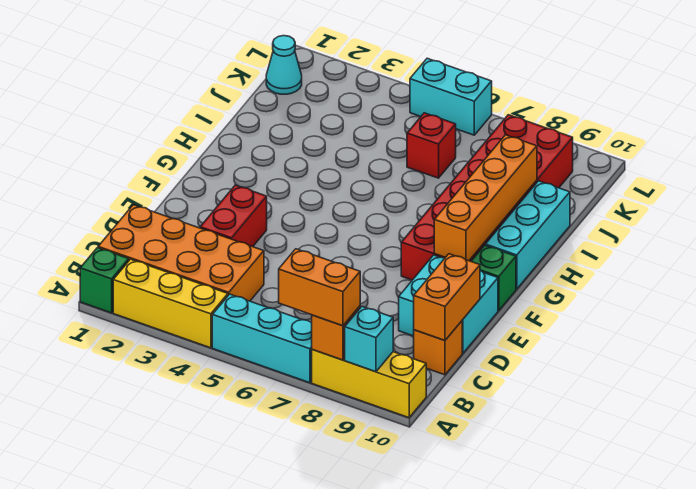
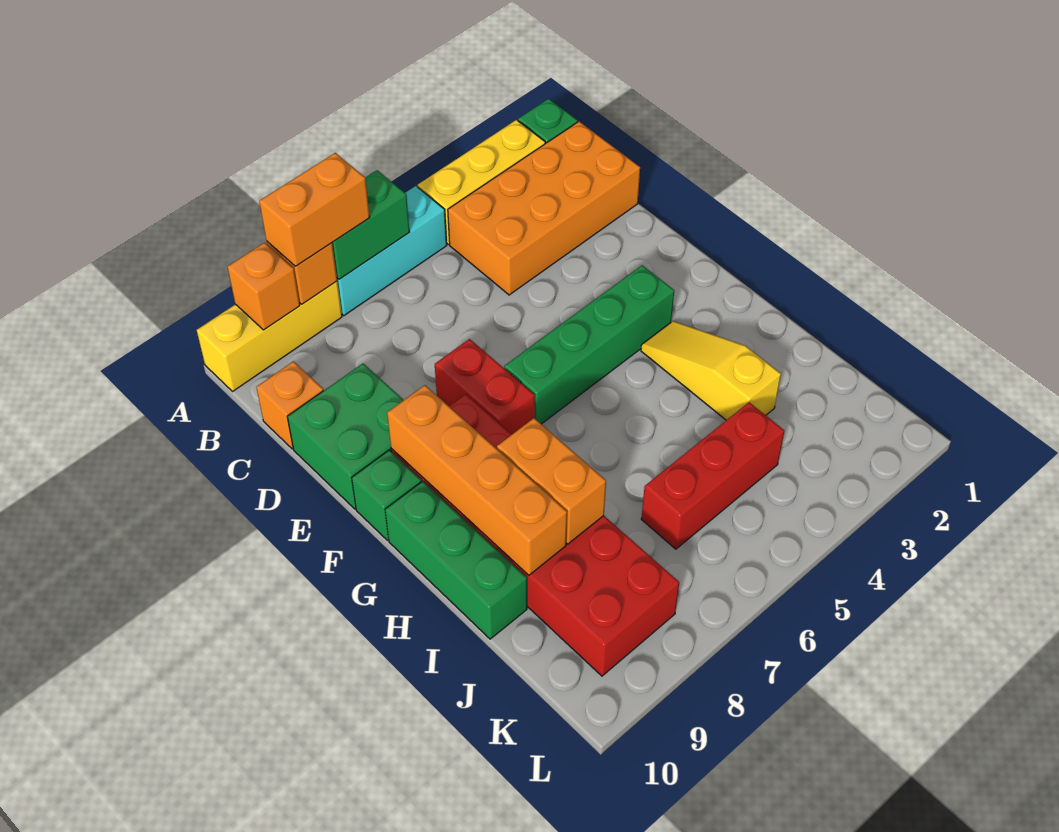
none -> green 1x2 brick [332,170,409,279]
cyan 1x1 brick [345,307,393,372] -> orange 1x1 brick [227,243,300,330]
orange 1x2 brick [414,254,480,340] -> orange 1x2 brick moved to [497,418,606,544]
red 1x2 brick [200,185,267,247] -> red 1x2 brick moved to [435,339,535,434]
cyan 2x2 brick [399,255,498,353] -> green 2x2 brick [287,364,403,509]
none -> green 1x4 brick [504,265,674,424]
none -> yellow 1x3 slope [641,321,781,420]
cyan 1x3 brick [485,181,570,289] -> green 1x3 brick [385,481,527,639]
red 1x1 brick [407,113,456,178] -> red 1x3 brick [641,402,784,549]
cyan 1x1 cone [266,36,302,94] -> none
cyan 1x2 brick [410,58,492,135] -> none

